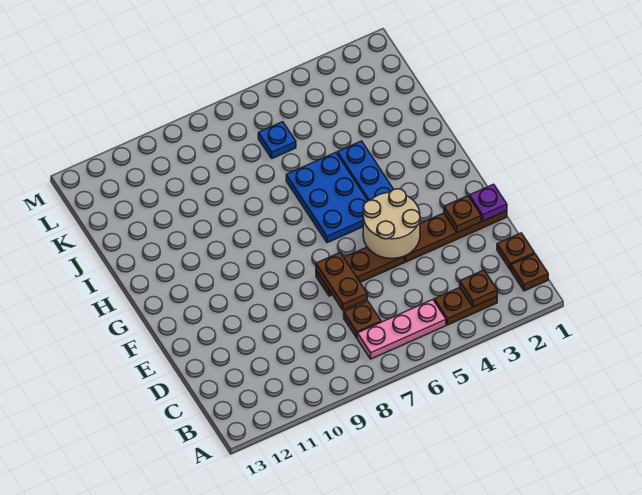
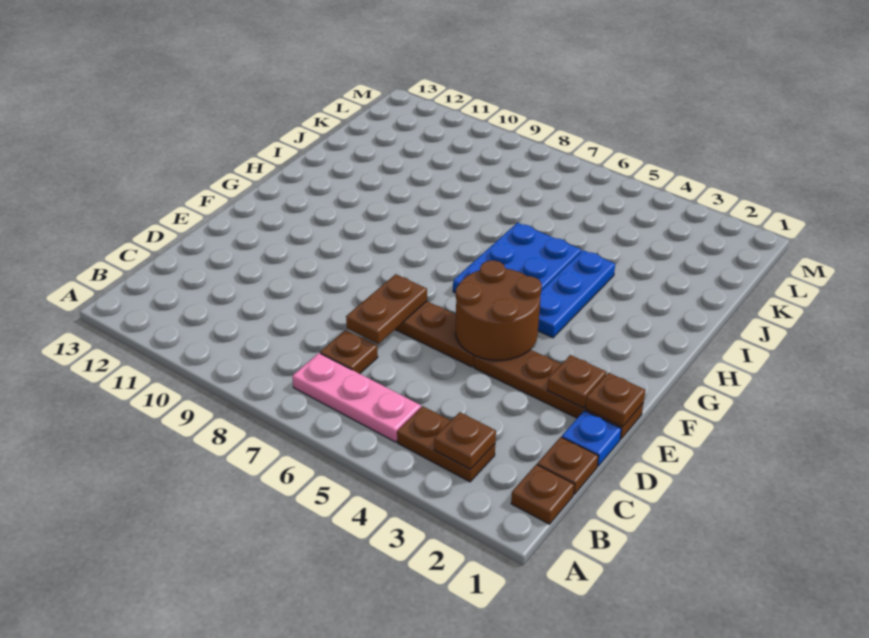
purple 1x1 plate [469,184,507,221] -> brown 1x1 plate [585,373,645,427]
tan 2x2 round brick [363,189,420,259] -> brown 2x2 round brick [456,260,542,360]
blue 1x1 plate [258,122,296,158] -> blue 1x1 plate moved to [562,411,621,466]

